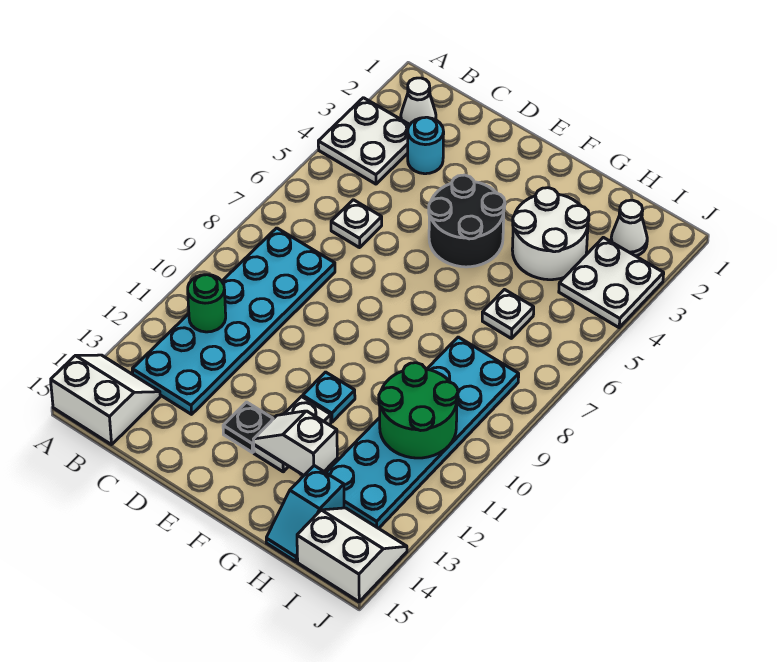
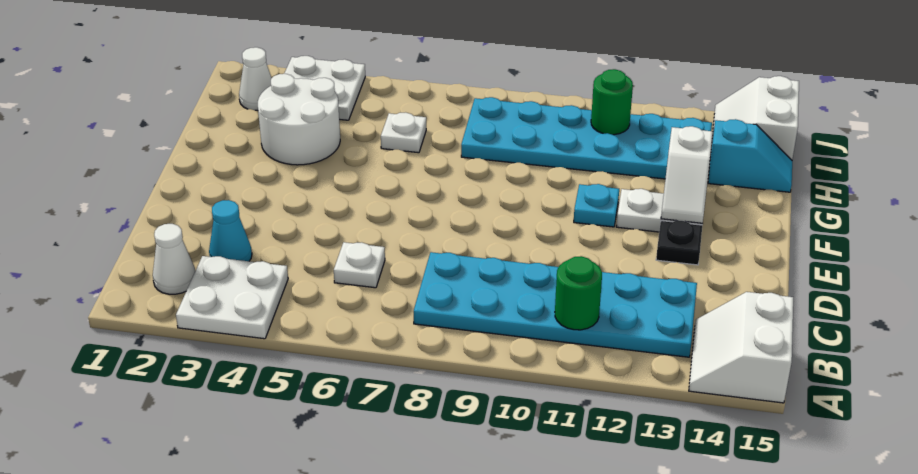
cyan 1x1 round brick [408,117,444,174] -> cyan 1x1 cone [209,200,252,261]
black 2x2 round brick [429,175,505,267] -> none
green 2x2 round brick [379,363,458,458] -> green 1x1 round brick [591,69,633,135]

